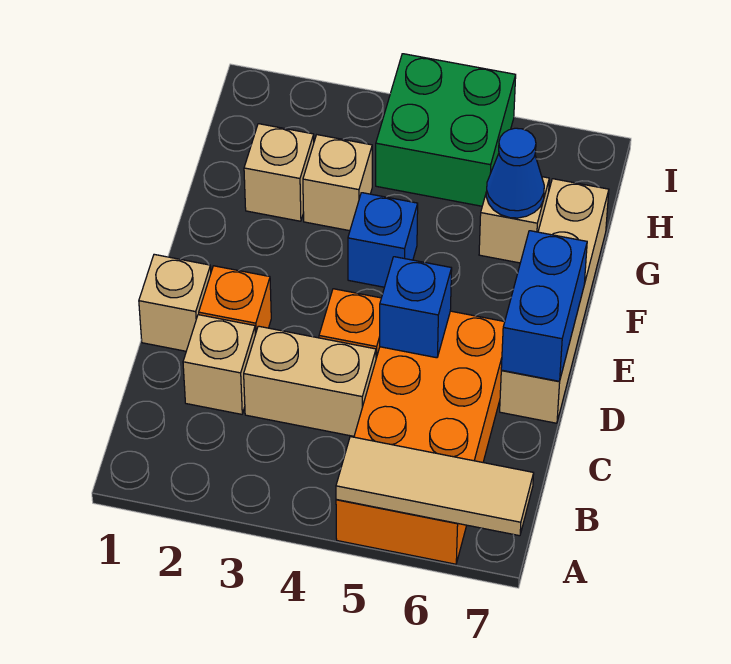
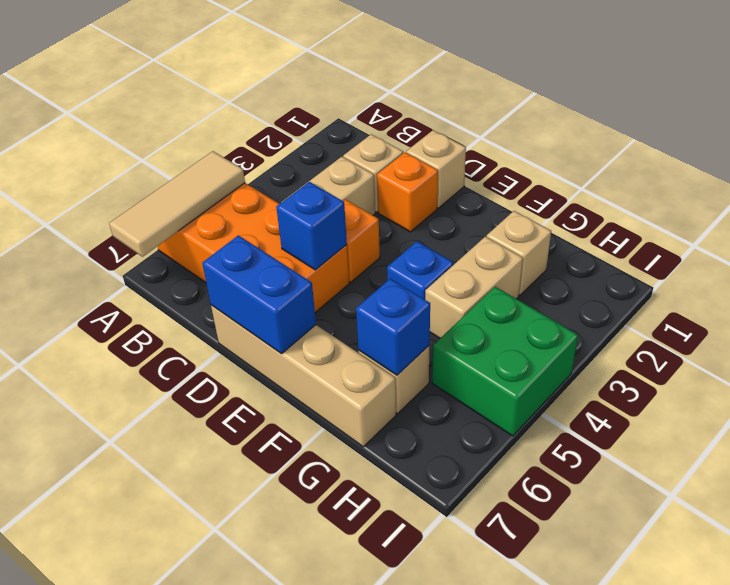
tan 1x1 brick [303,135,372,231] -> tan 1x2 brick [425,237,523,338]
blue 1x1 cone [486,128,544,218] -> blue 1x1 brick [356,279,430,375]

